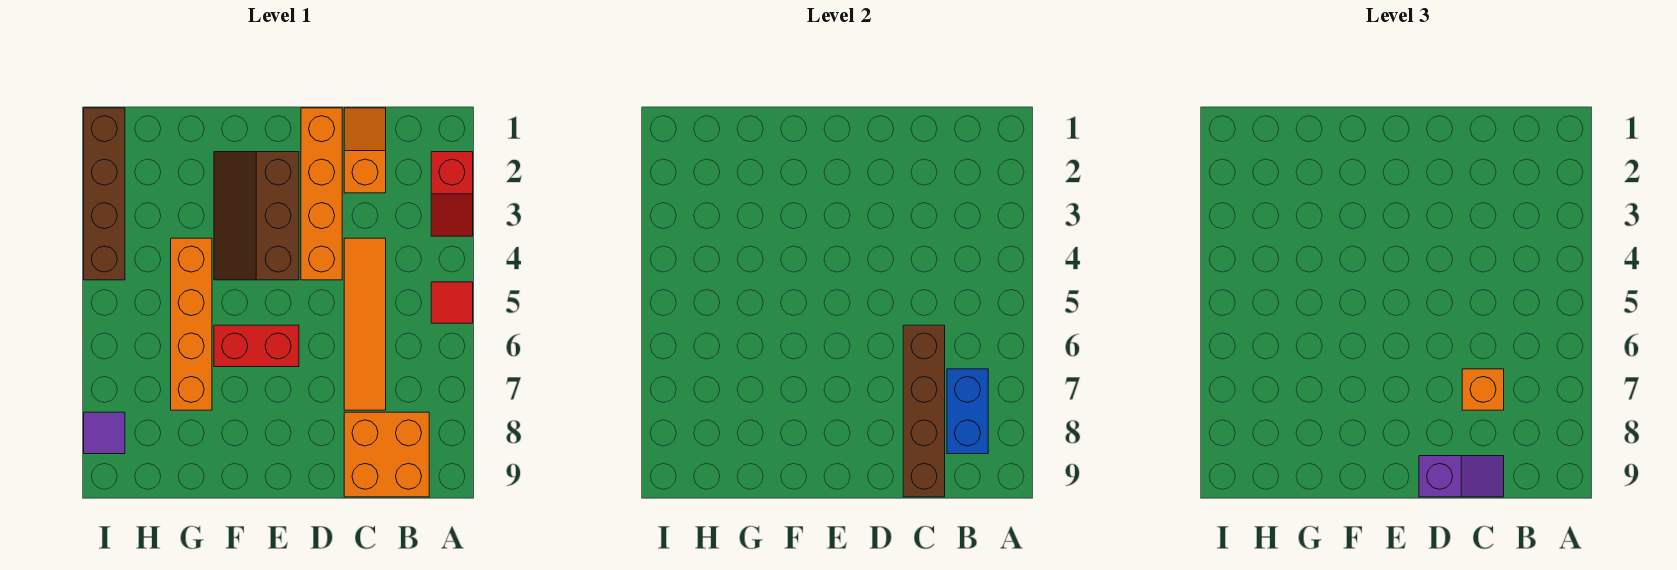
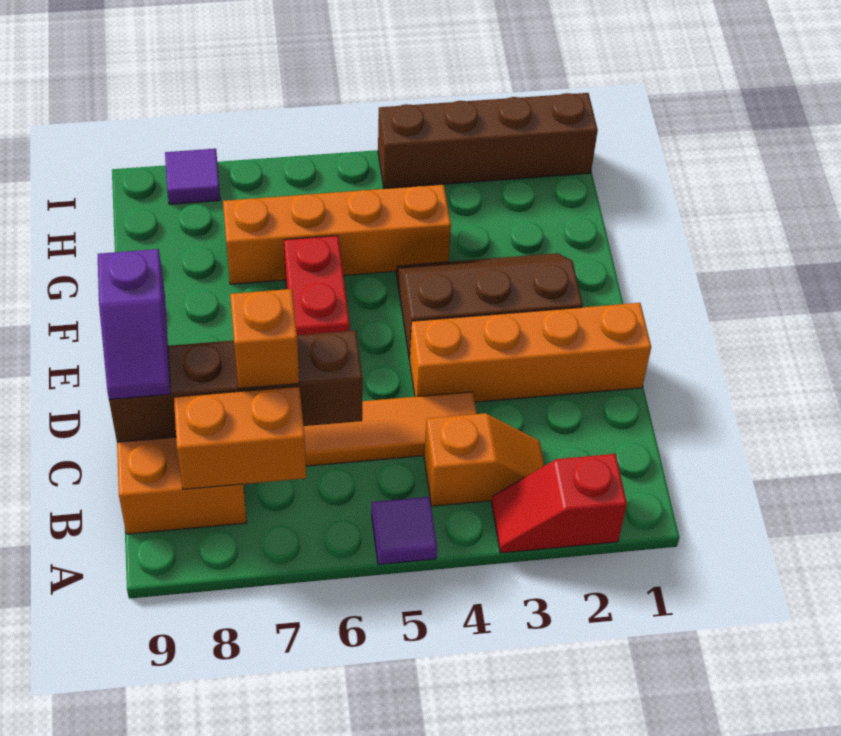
red 1x1 tile [431,282,473,323] -> purple 1x1 tile [372,497,437,565]
blue 1x2 brick [947,369,988,454] -> orange 1x2 brick [174,387,306,489]
orange 1x2 slope [344,108,386,193] -> orange 1x2 slope moved to [424,413,544,506]

